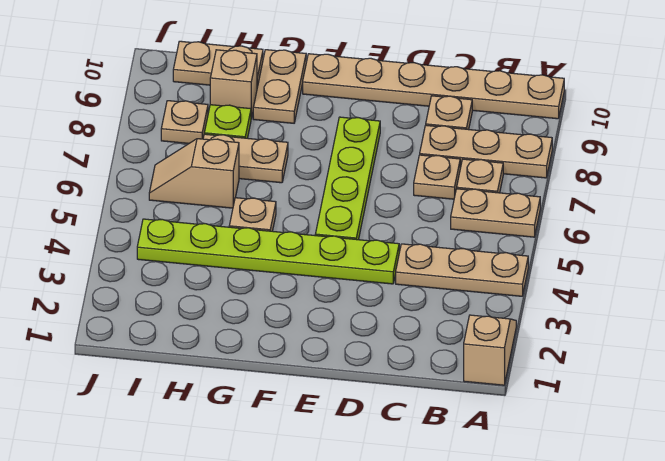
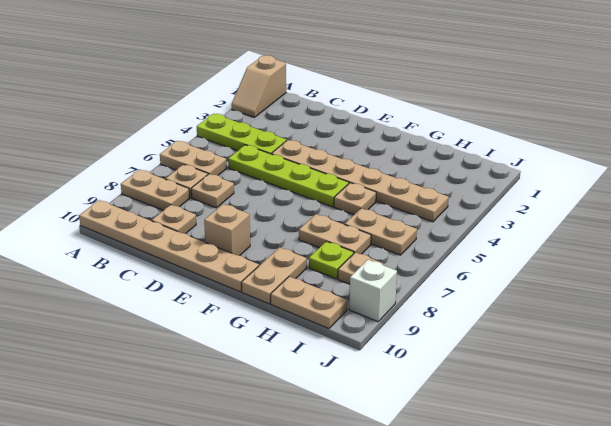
tan 1x3 plate [396,244,528,296] -> lime 1x3 plate [197,114,287,154]
tan 1x3 plate [420,125,552,178] -> tan 1x2 plate [121,170,190,210]
lime 1x6 plate [137,219,399,284] -> tan 1x6 plate [272,140,449,222]
lime 1x4 plate [315,117,380,240] -> lime 1x4 plate turned to [228,145,349,207]
tan 1x2 slope [149,139,239,208] -> tan 1x2 plate [345,208,417,255]
tan 1x1 brick [210,50,257,119] -> tan 1x1 brick moved to [204,204,250,256]
none -> white 1x1 brick [349,260,397,322]

